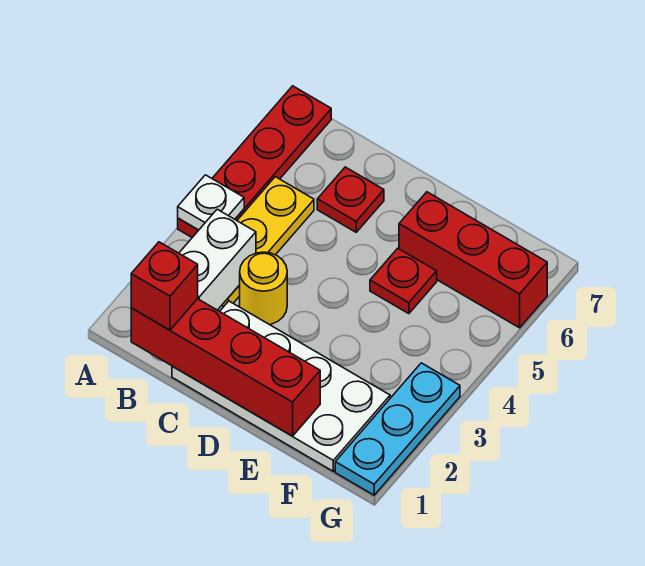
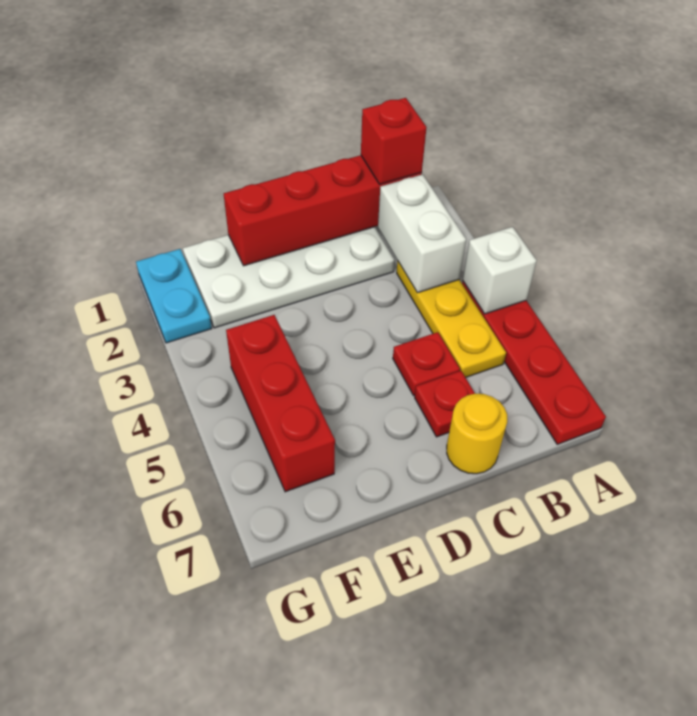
white 1x1 plate [178,175,244,230] -> white 1x1 brick [463,227,537,314]
yellow 1x1 round brick [240,252,287,325] -> yellow 1x1 round brick moved to [447,394,507,474]
red 1x1 plate [370,248,437,314] -> red 1x1 plate moved to [393,332,460,396]
red 1x3 brick [399,192,547,328] -> red 1x3 brick turned to [226,315,335,492]
cyan 1x3 plate [335,363,460,495] -> cyan 1x2 plate [136,249,212,343]

